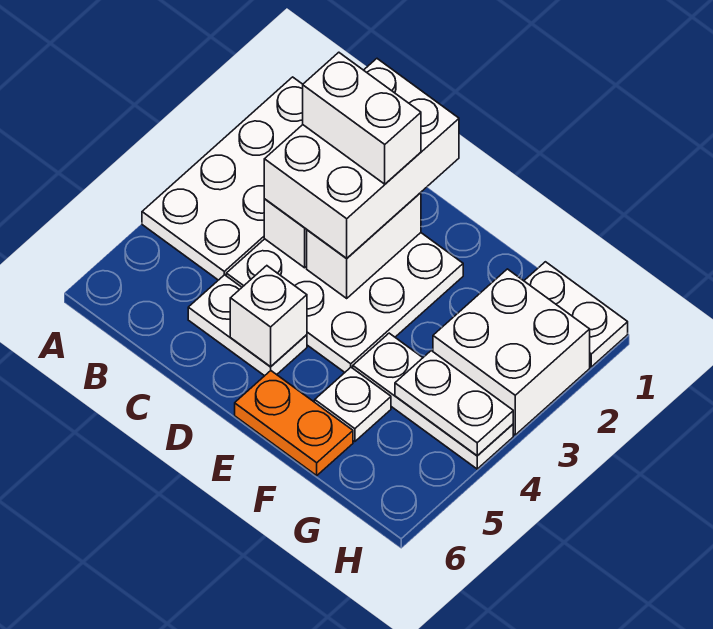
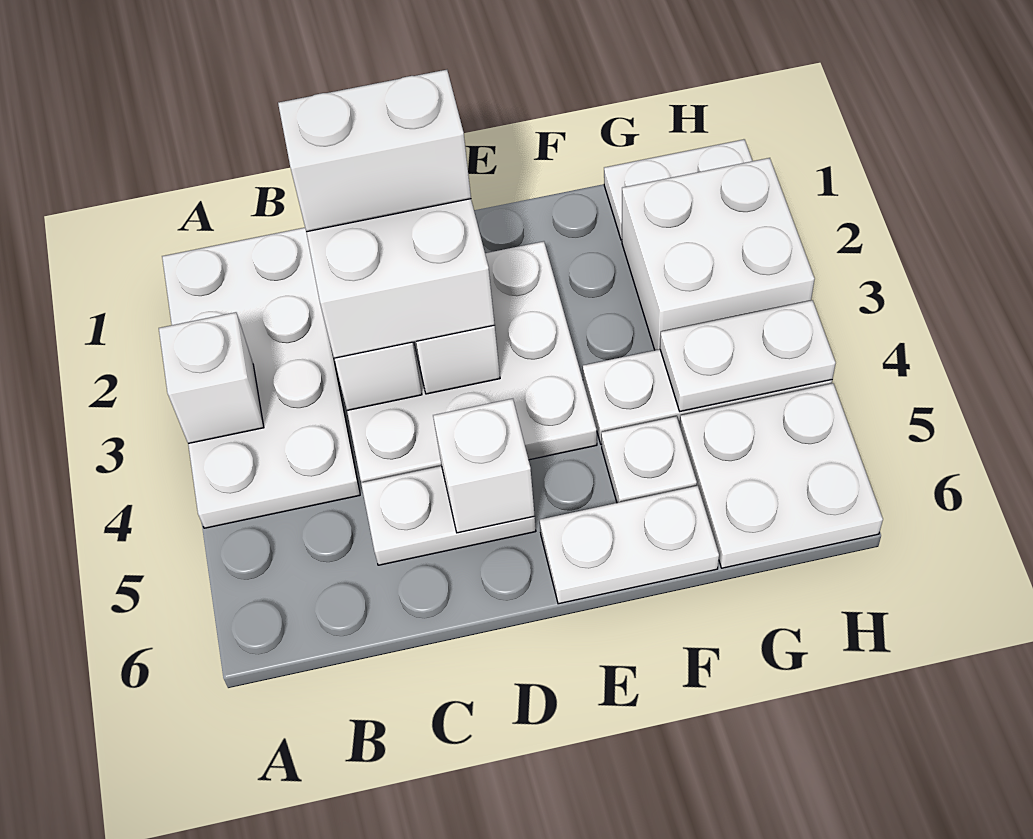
none -> white 1x1 brick [159,312,264,444]
orange 1x2 plate [235,371,353,475] -> white 1x2 plate [540,486,719,604]
none -> white 2x2 plate [680,383,883,568]

